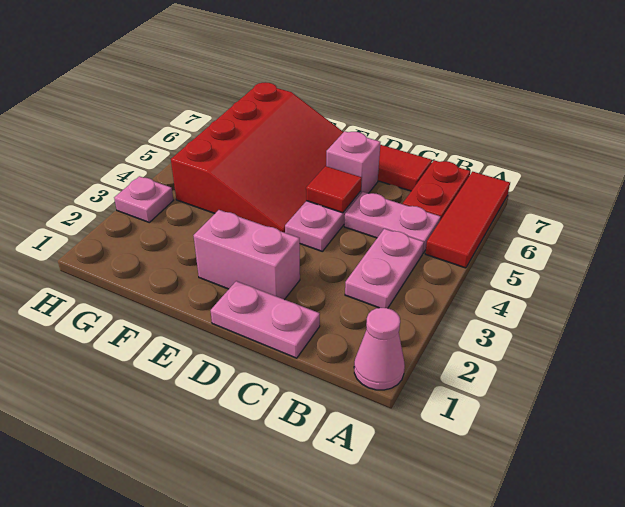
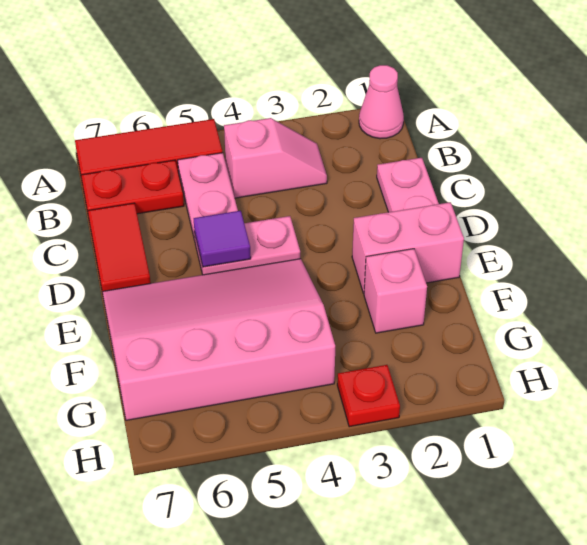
pink 1x2 plate [345,229,424,308] -> pink 1x2 slope [224,118,327,198]
pink 1x2 brick [194,210,300,300] -> pink 1x2 brick turned to [352,202,464,293]
red 1x1 tile [306,166,362,213] -> purple 1x1 tile [194,211,251,267]
pink 1x1 brick [326,131,380,193] -> pink 1x1 brick moved to [364,249,427,333]
red 3x4 slope [171,82,343,233] -> pink 3x4 slope [102,259,335,420]
pink 1x1 plate [114,176,173,222] -> red 1x1 plate [337,365,400,427]

